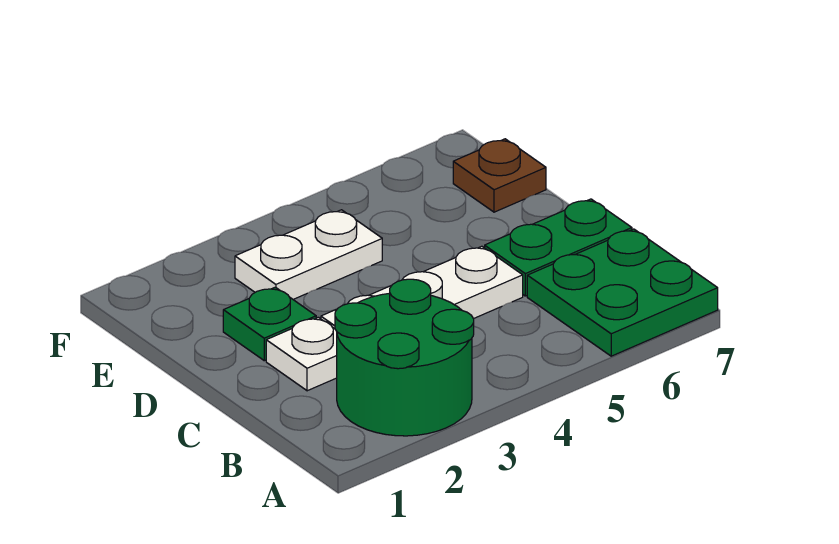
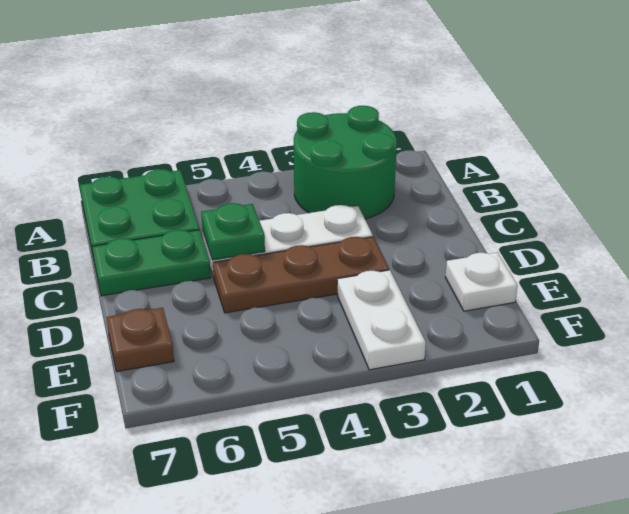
white 1x1 plate [266,317,337,391] -> white 1x1 plate moved to [445,252,518,311]
green 1x1 plate [223,287,316,361] -> green 1x1 plate moved to [201,203,265,260]
none -> brown 1x3 plate [213,237,389,313]
white 1x2 plate [235,210,382,299] -> white 1x2 plate turned to [337,270,426,370]

